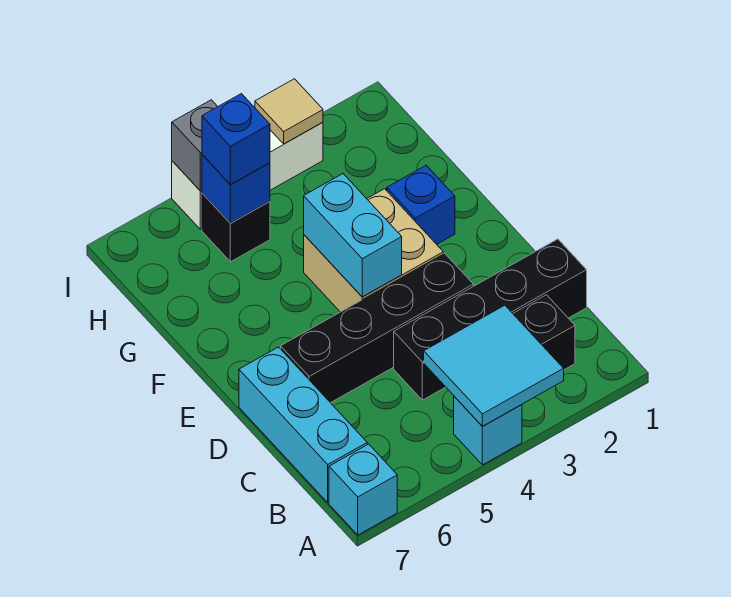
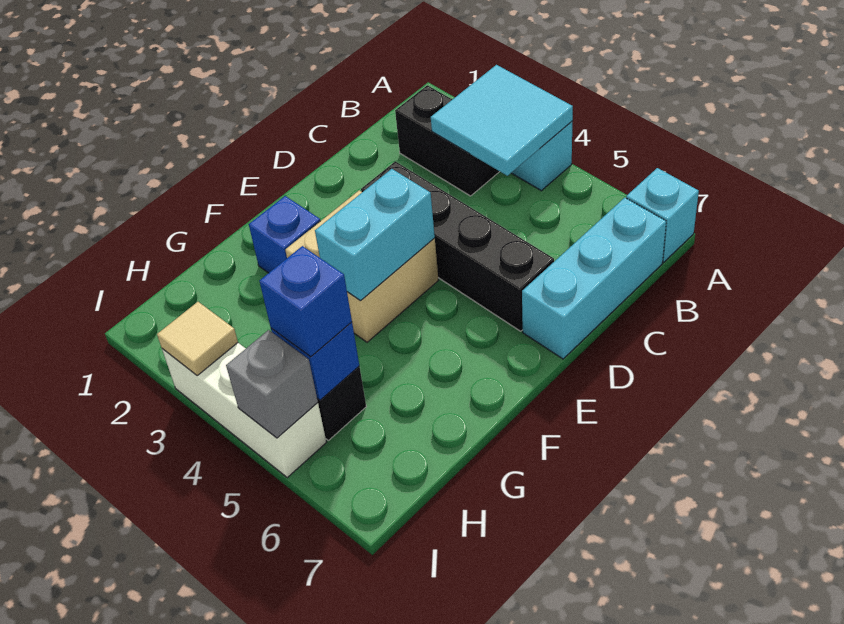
black 1x4 brick [394,239,587,400] -> none

